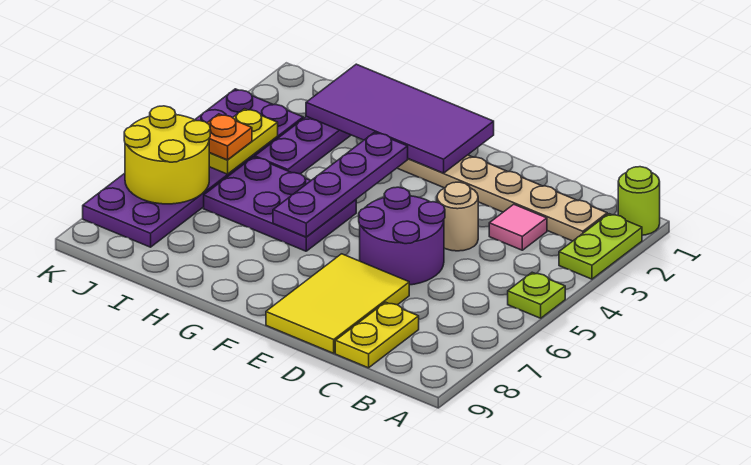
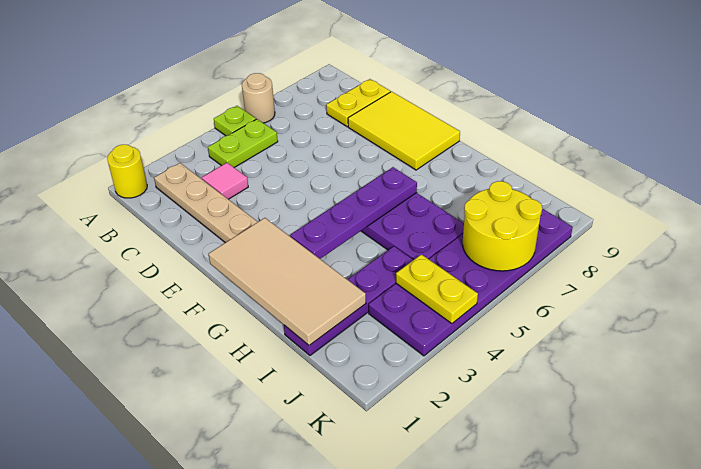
lime 1x1 round brick [618,167,660,235] -> yellow 1x1 round brick [107,145,147,198]
lime 1x2 plate [559,214,642,279] -> lime 1x2 plate moved to [208,119,278,167]
tan 1x1 round brick [437,182,478,251] -> tan 1x1 round brick moved to [242,73,275,123]
purple 2x2 round brick [359,187,445,285] -> none
yellow 2x3 tile [266,254,409,353] -> yellow 2x3 tile turned to [348,92,460,170]
purple 2x4 tile [306,64,494,173] -> tan 2x4 tile [209,218,366,345]
yellow 1x2 plate [209,109,278,174] -> yellow 1x2 plate turned to [396,254,478,324]
orange 1x1 plate [207,114,252,160] -> none

